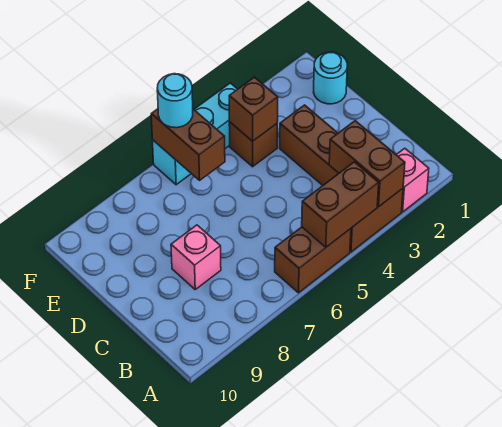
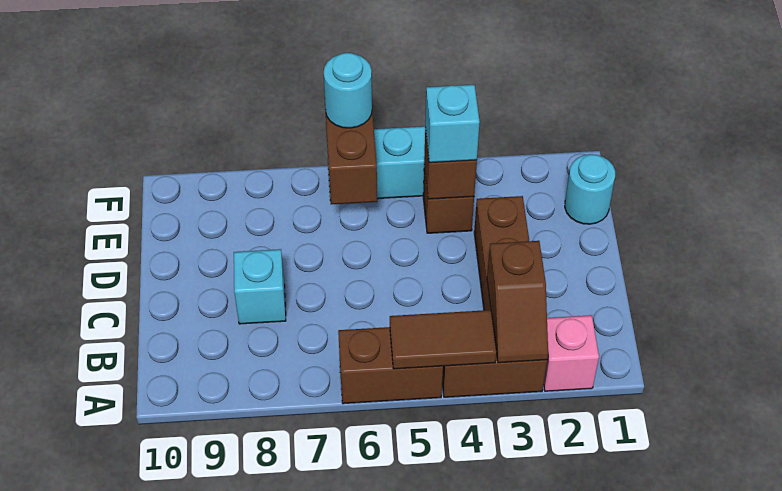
brown 1x2 brick [329,121,405,207] -> brown 1x2 slope [487,241,548,363]
brown 1x2 brick [302,162,379,247] -> brown 1x2 tile [390,310,496,369]
pink 1x1 brick [171,225,221,289] -> cyan 1x1 brick [234,249,286,324]
none -> cyan 1x1 brick [425,85,480,163]

